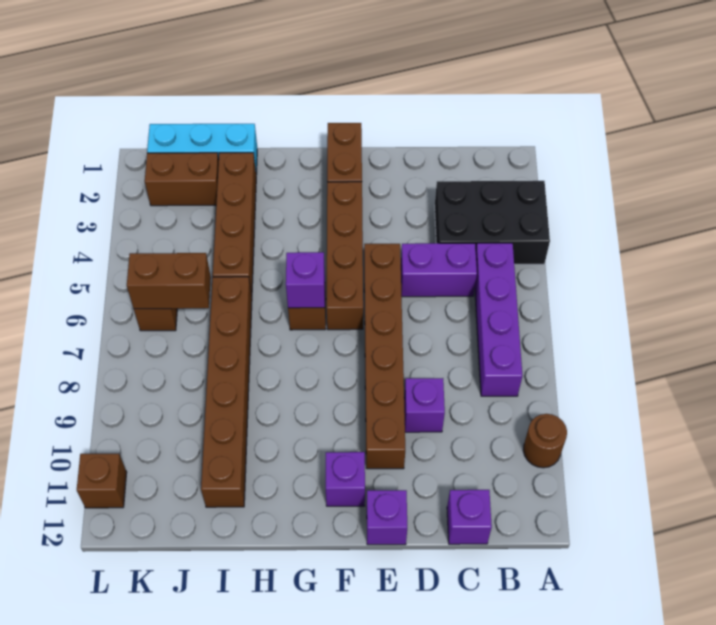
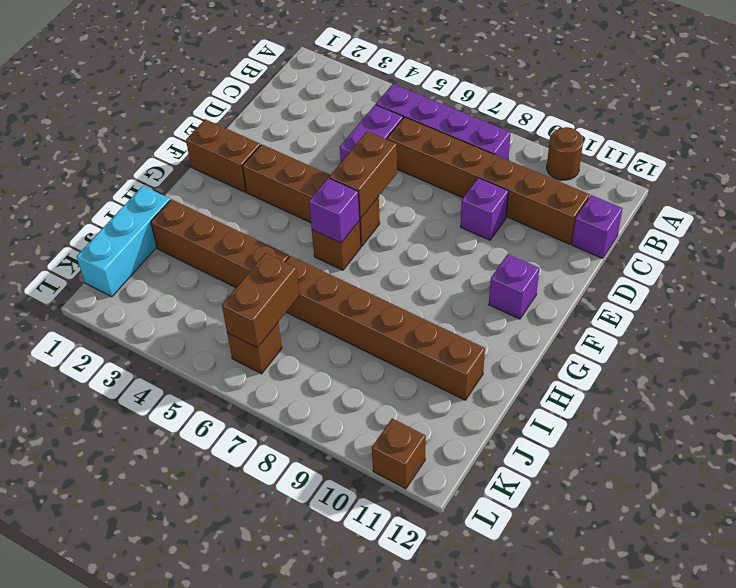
black 2x3 brick [435,181,550,264] -> none
brown 1x6 brick [364,244,405,469] -> brown 1x6 brick moved to [388,117,589,244]
purple 1x1 brick [367,490,407,545] -> none
brown 1x2 brick [145,153,219,206] -> brown 1x2 brick moved to [329,131,397,219]

